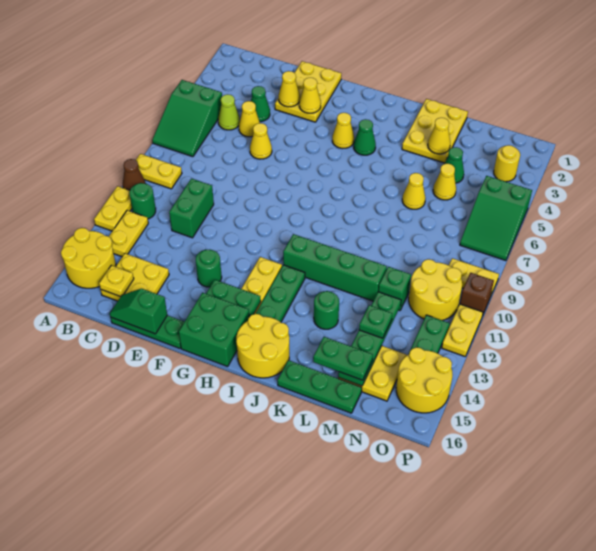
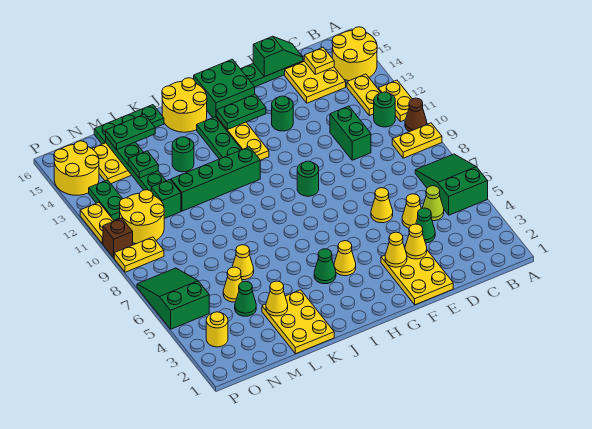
none -> green 1x1 round brick [297,161,319,196]

